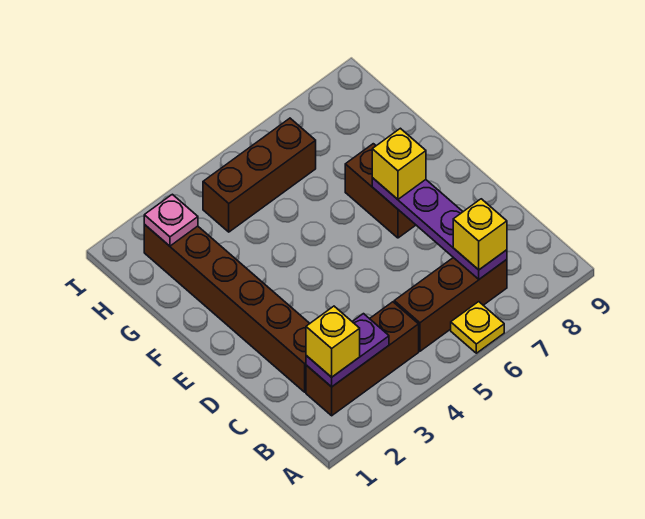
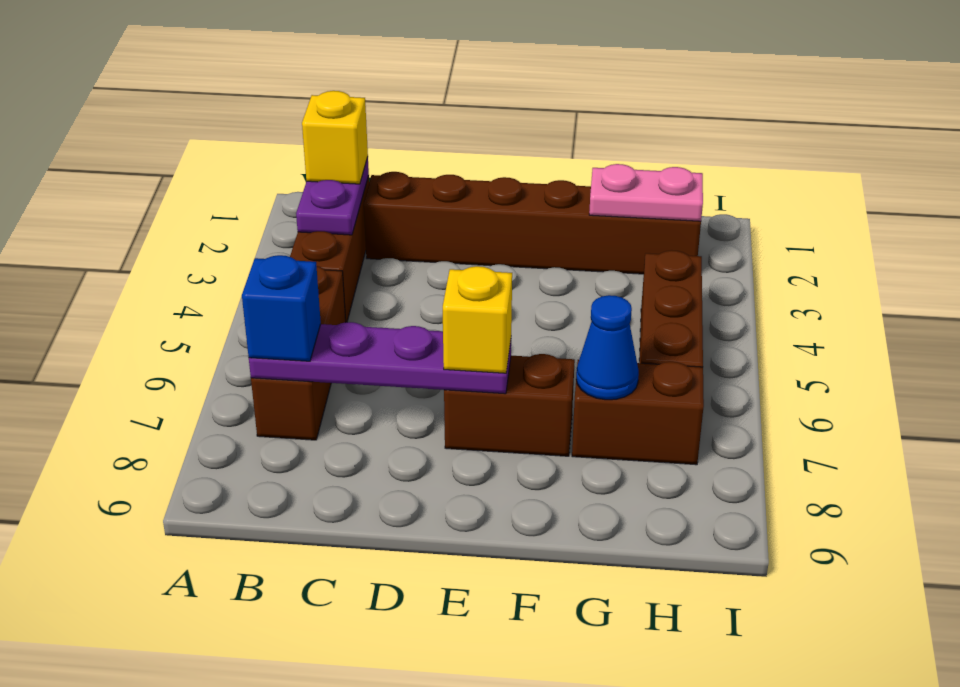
yellow 1x1 plate [451,302,504,353] -> none
yellow 1x1 brick [453,199,507,270] -> blue 1x1 brick [242,255,321,361]
none -> brown 1x2 brick [572,360,704,465]
none -> blue 1x1 cone [576,295,639,400]
pink 1x1 plate [144,194,198,246] -> pink 1x2 plate [589,164,703,221]

